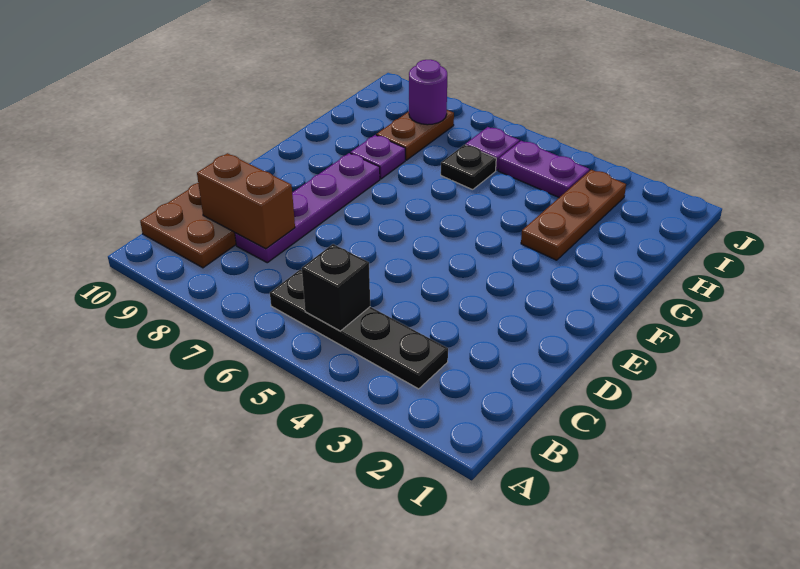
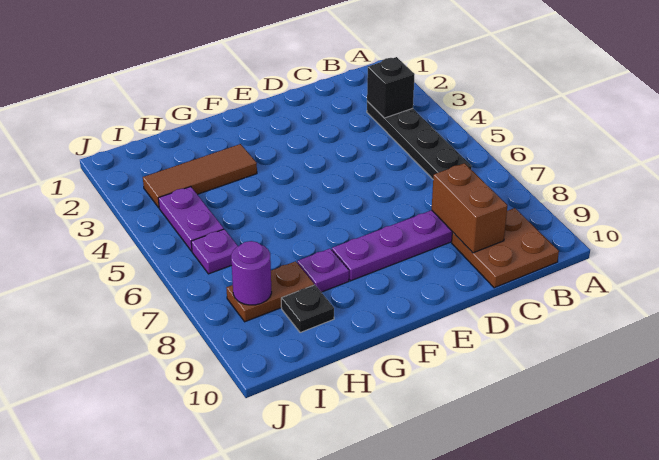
black 1x1 brick [302,244,370,331] -> black 1x1 brick moved to [367,57,415,118]
brown 1x3 plate [521,170,626,260] -> brown 1x3 tile [143,144,257,208]
black 1x1 plate [441,145,496,190] -> black 1x1 plate moved to [281,285,334,333]

